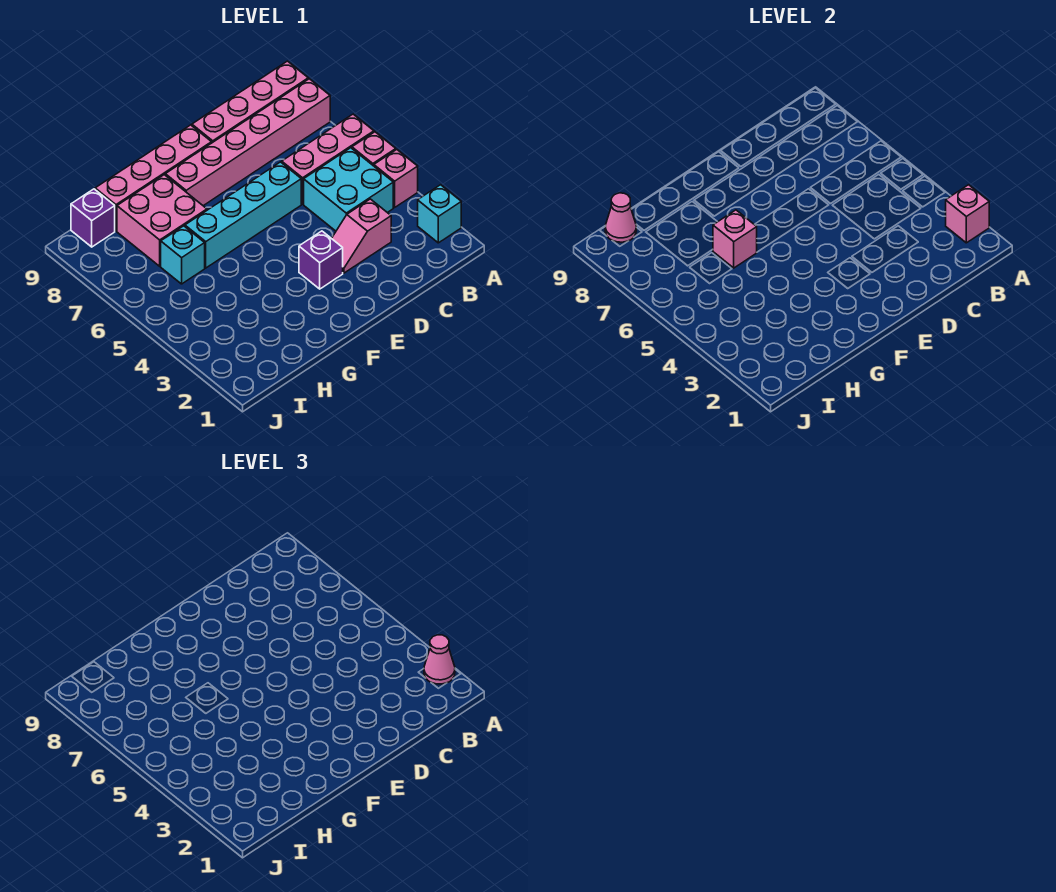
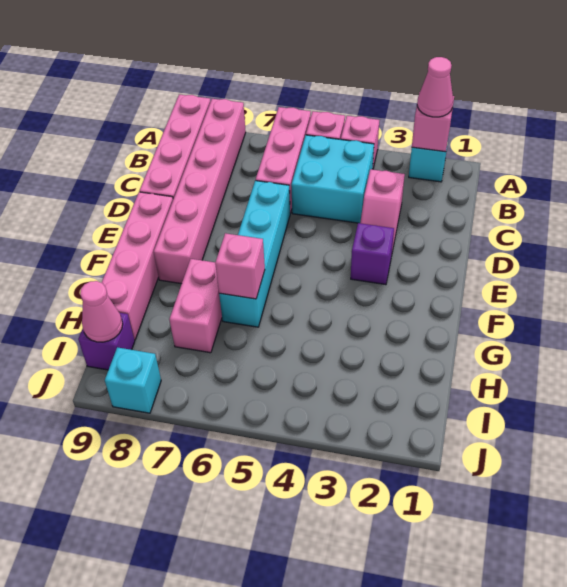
pink 2x2 brick [117,175,207,266] -> pink 1x2 brick [169,259,222,353]
cyan 1x1 brick [161,226,205,284] -> cyan 1x1 brick moved to [105,347,161,413]

